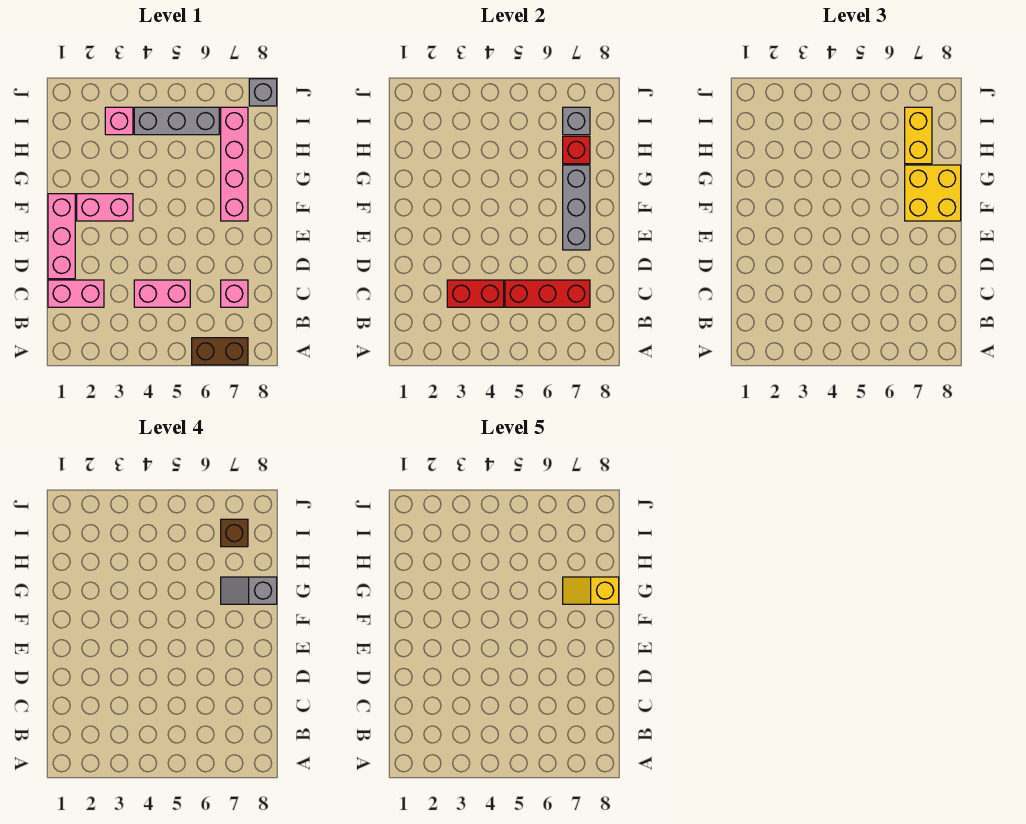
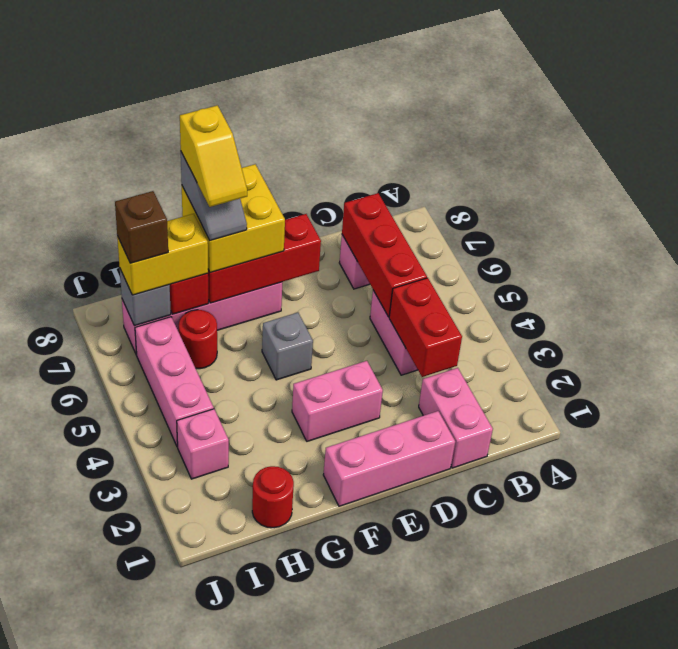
brown 1x2 brick [192,338,248,365] -> none
grey 1x3 brick [563,165,590,250] -> red 1x3 brick [208,214,321,303]
pink 1x2 brick [77,194,133,221] -> pink 1x2 brick turned to [292,361,383,441]
none -> red 1x1 round brick [252,466,294,528]
none -> red 1x1 round brick [179,310,217,369]
grey 1x3 brick [134,107,219,135] -> pink 1x3 brick [135,317,214,447]
grey 1x1 brick [249,79,277,106] -> grey 1x1 brick moved to [262,312,313,380]

